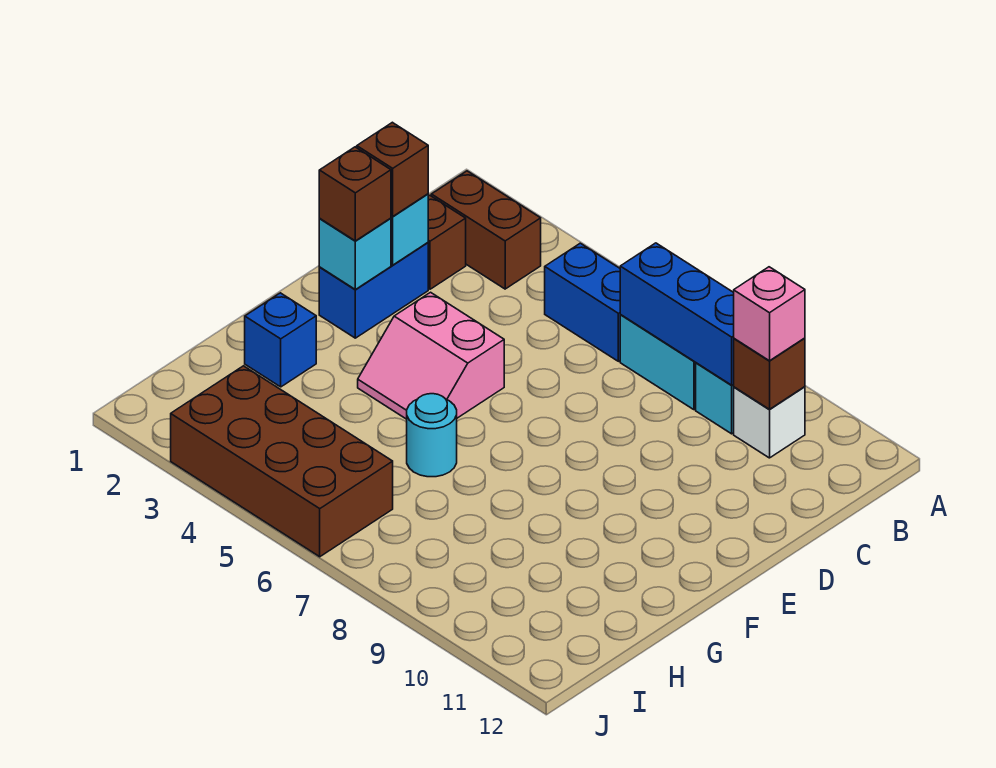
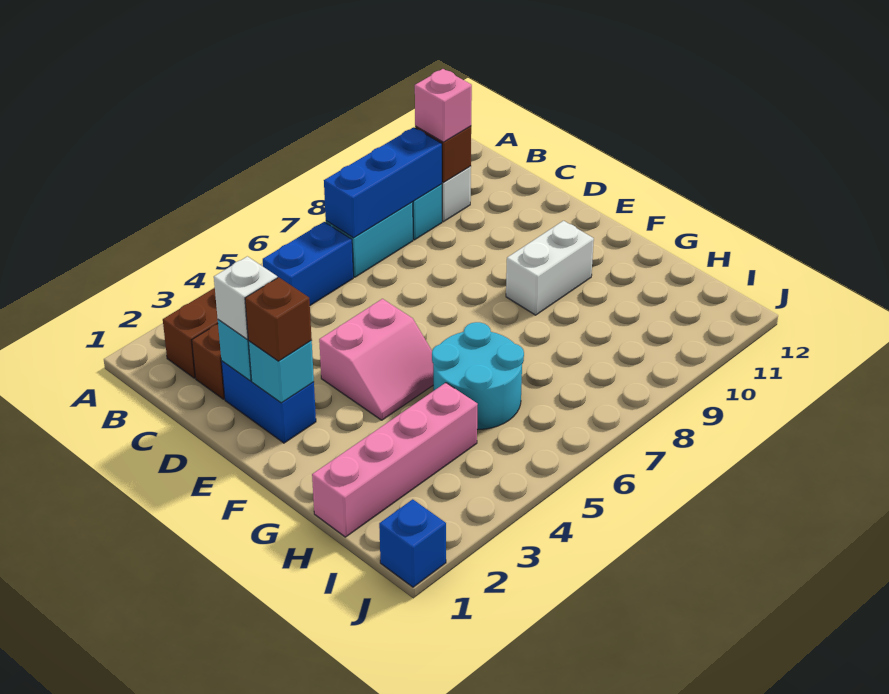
brown 1x1 brick [357,122,428,217] -> white 1x1 brick [214,256,277,339]
none -> white 1x2 brick [506,221,594,315]
blue 1x1 brick [245,293,316,387] -> blue 1x1 brick moved to [379,499,446,587]
cyan 1x1 round brick [407,394,457,477] -> cyan 2x2 round brick [432,322,524,429]
none -> pink 1x4 brick [312,383,478,537]
brown 2x4 brick [171,366,393,557] -> none

